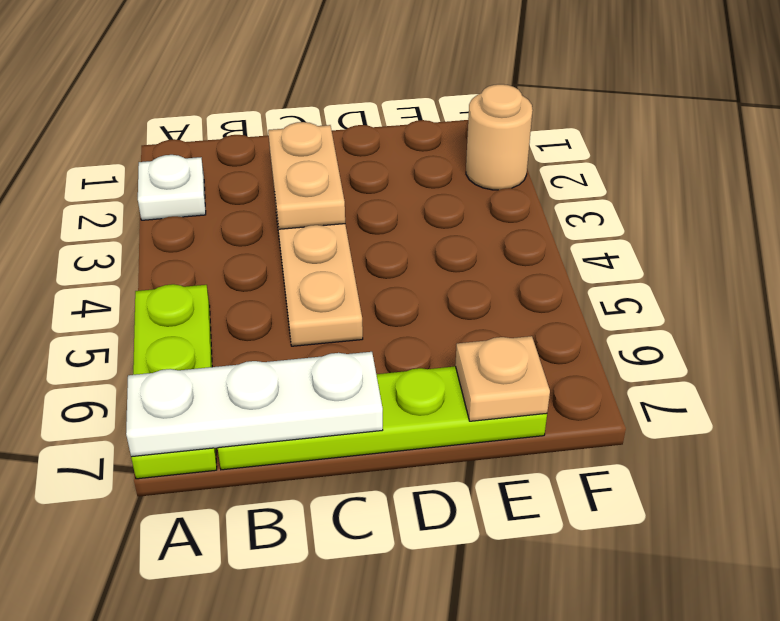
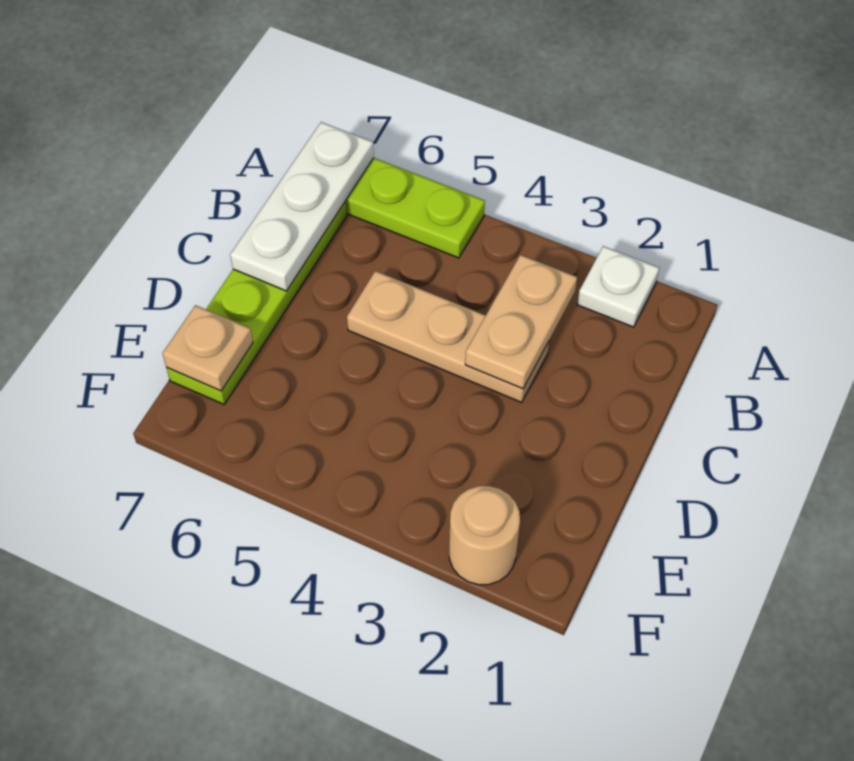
tan 1x2 plate [268,122,345,229] -> tan 1x2 plate turned to [465,255,577,389]

